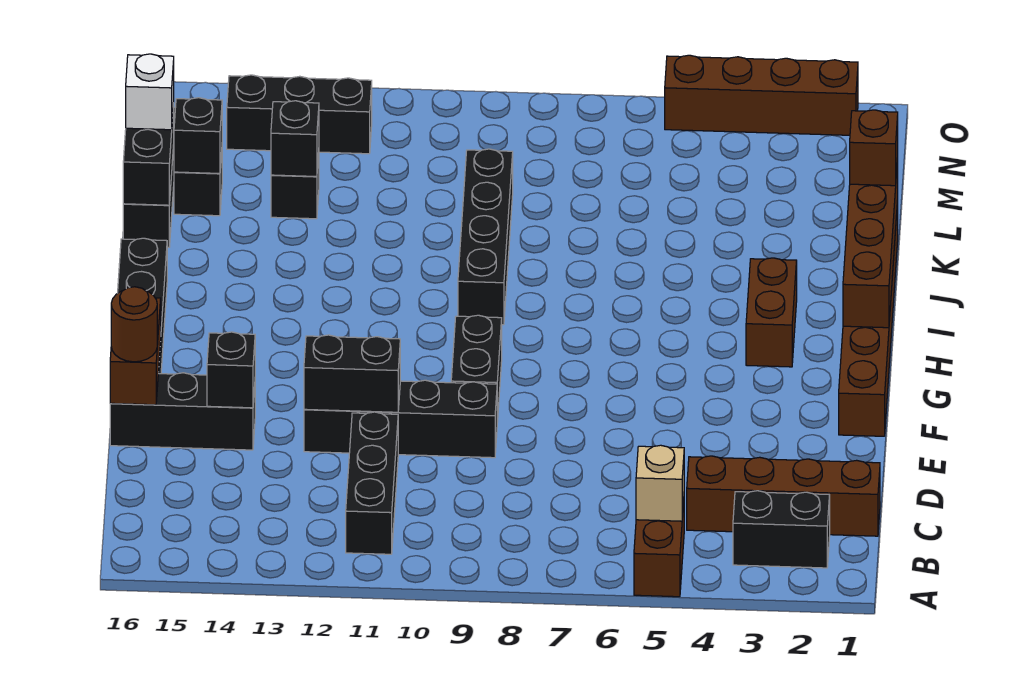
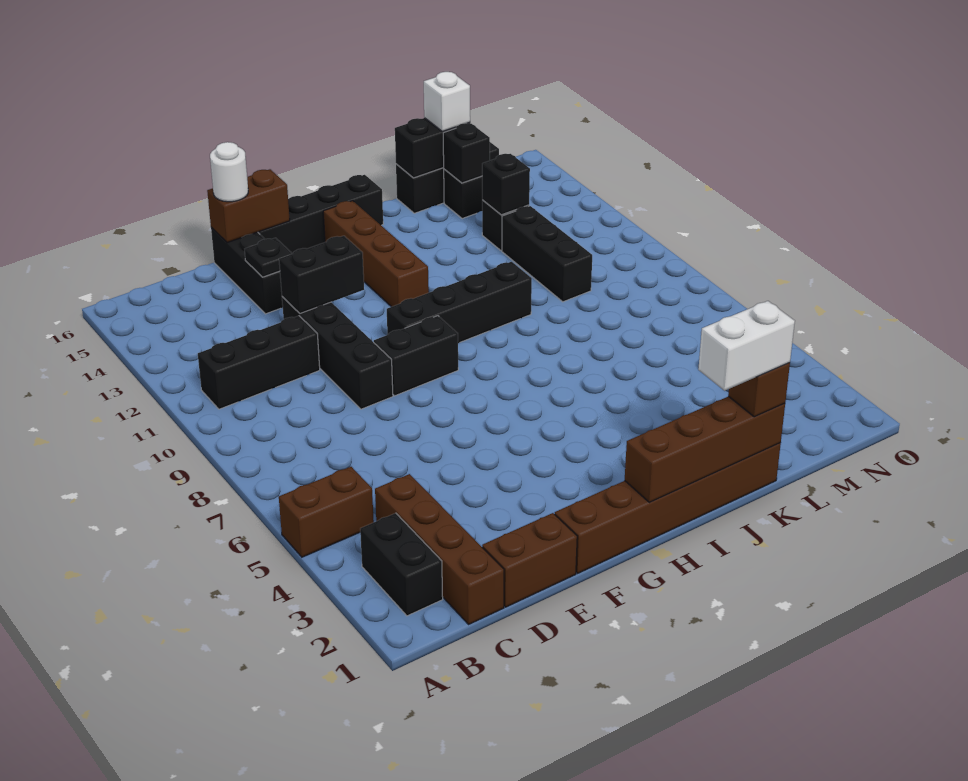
tan 1x1 brick [636,445,684,521] -> none
black 1x2 brick [304,335,400,412] -> black 1x2 brick turned to [279,236,364,313]
black 1x1 brick [207,332,255,408] -> black 1x1 plate [245,238,292,277]
brown 1x1 round brick [111,287,157,362] -> white 1x1 round brick [210,142,248,202]
brown 1x2 brick [746,258,797,367] -> brown 1x2 brick moved to [482,513,577,607]
black 1x4 brick [458,149,513,325] -> black 1x4 brick moved to [387,262,532,343]
none -> white 1x2 brick [698,301,795,391]
black 1x3 brick [227,75,372,154] -> black 1x3 brick moved to [502,206,592,302]
brown 1x4 brick [665,55,858,135] -> brown 1x4 brick moved to [323,201,429,307]

